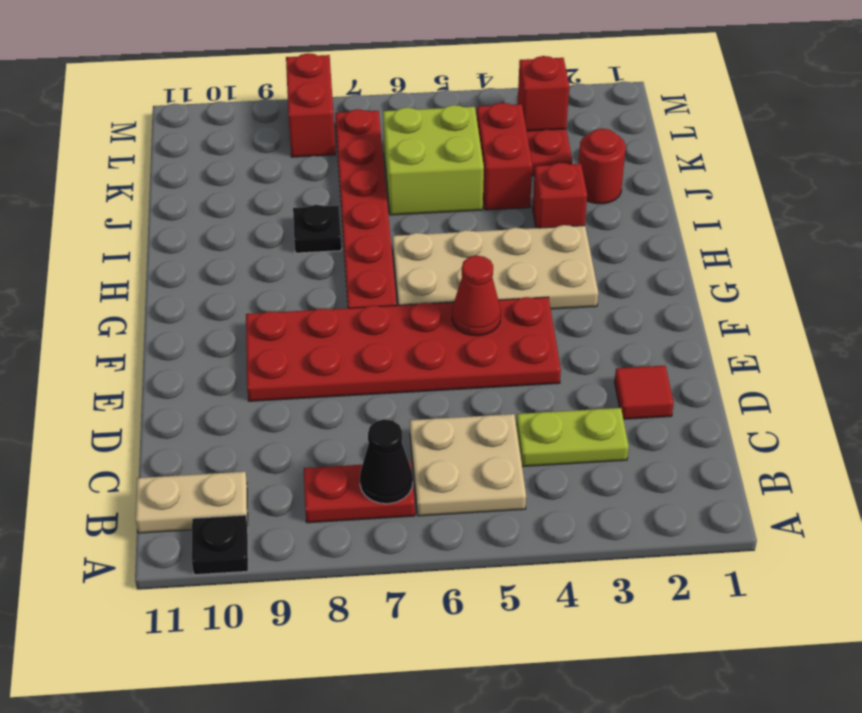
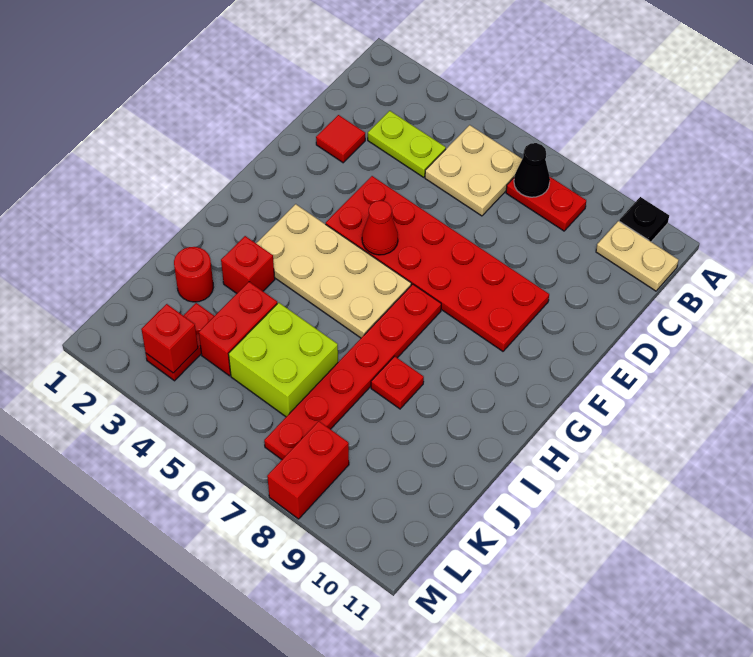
black 1x1 plate [293,205,342,253] -> red 1x1 plate [371,356,424,409]

